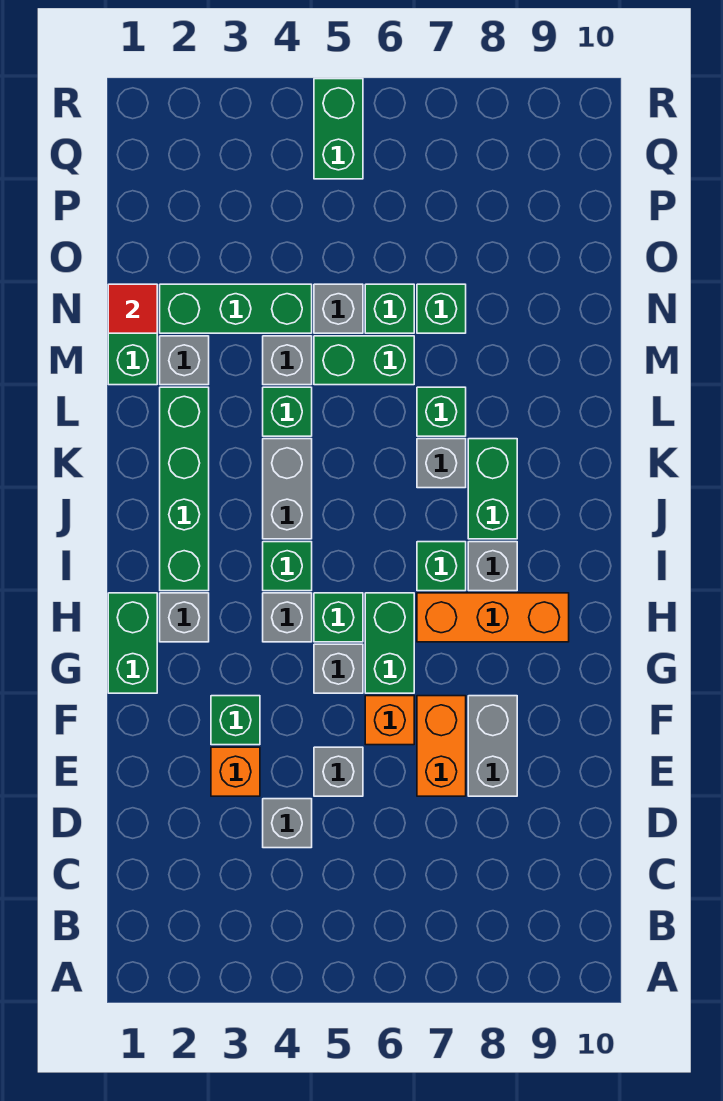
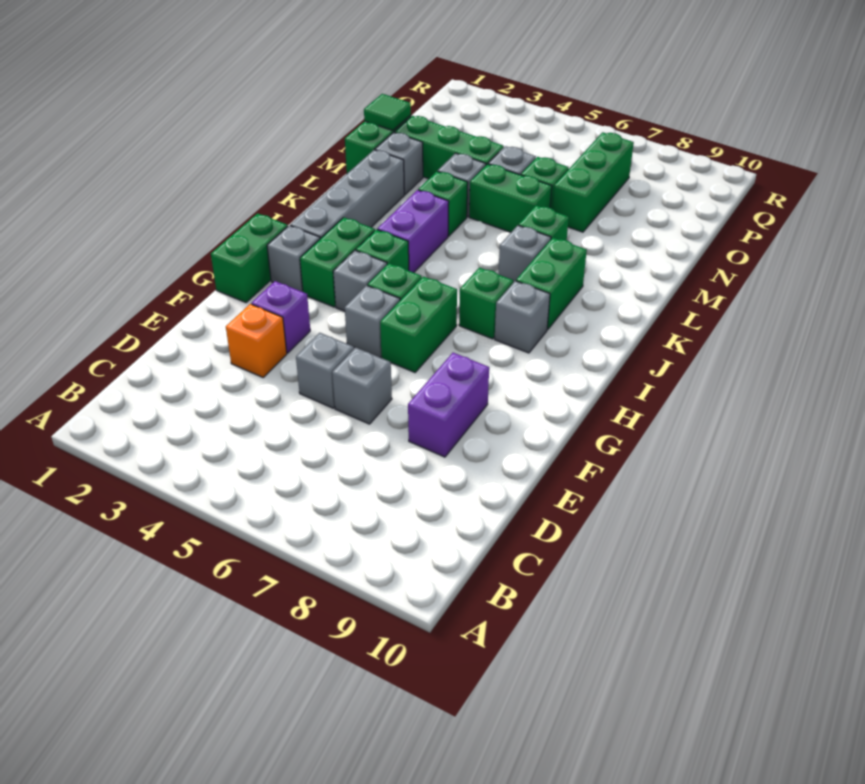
grey 1x1 brick [263,799,312,848] -> grey 1x1 brick moved to [332,347,392,424]
orange 1x2 brick [417,696,466,796] -> none
grey 1x2 brick [468,696,517,796] -> purple 1x2 brick [408,353,489,457]
green 1x1 brick [211,696,260,745] -> purple 1x1 brick [251,281,310,353]
orange 1x1 brick [365,696,414,745] -> none
orange 1x3 brick [417,593,569,642] -> none
green 1x4 brick [160,387,209,591] -> grey 1x4 brick [290,150,404,239]
grey 1x2 brick [263,439,312,539] -> purple 1x2 brick [377,190,449,273]
red 1x1 tile [108,284,157,333] -> green 1x1 tile [364,94,411,131]
green 1x1 brick [417,284,466,333] -> green 1x3 brick [552,132,634,232]
green 1x2 brick [314,79,363,179] -> green 1x2 brick moved to [300,217,375,307]

